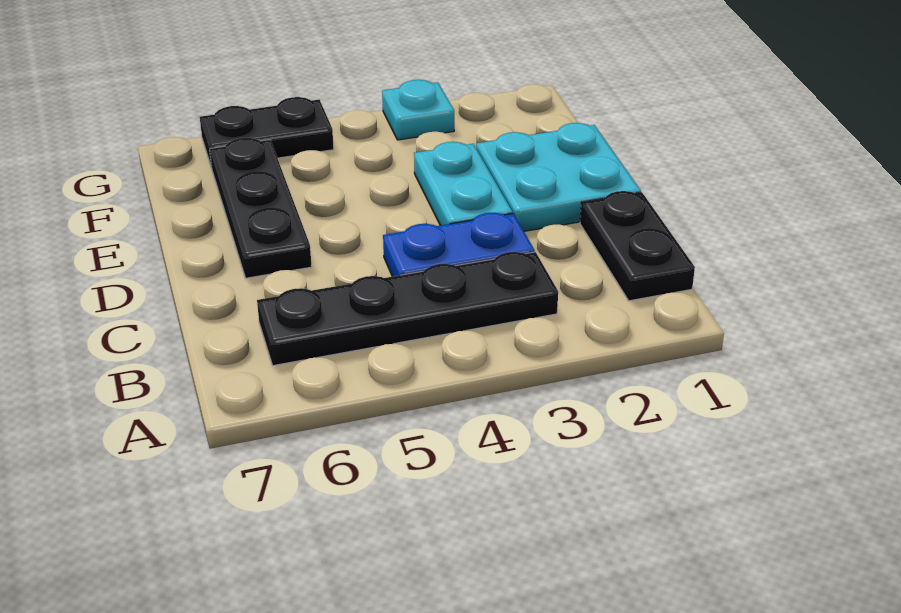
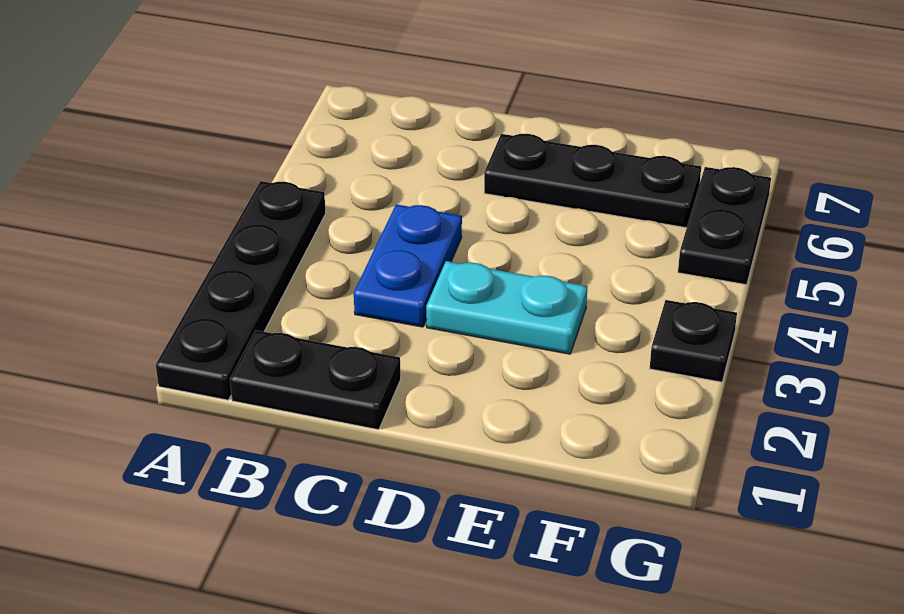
black 1x4 plate [257,252,558,366] -> black 1x4 plate moved to [156,181,326,400]
cyan 2x2 plate [476,123,641,231] -> none
cyan 1x1 plate [382,80,454,140] -> black 1x1 plate [650,300,737,382]

